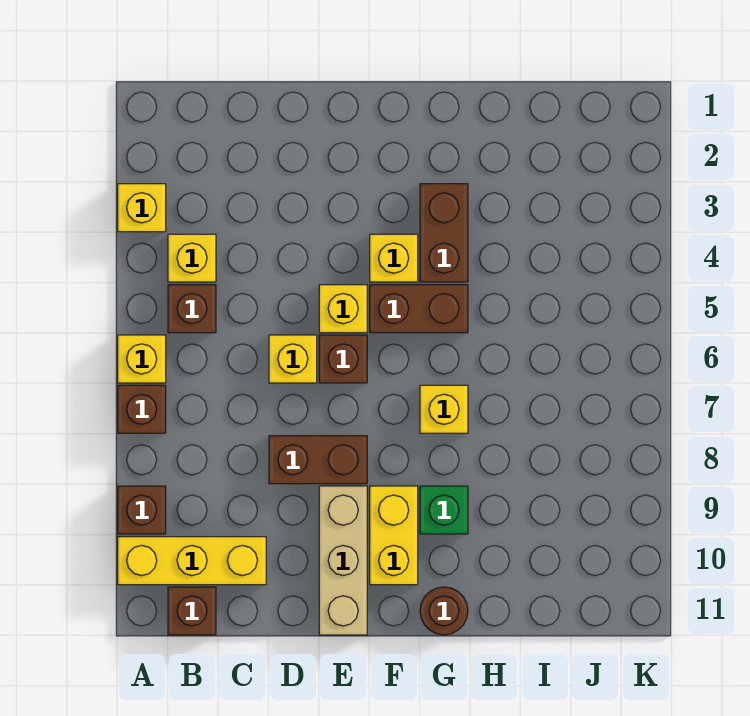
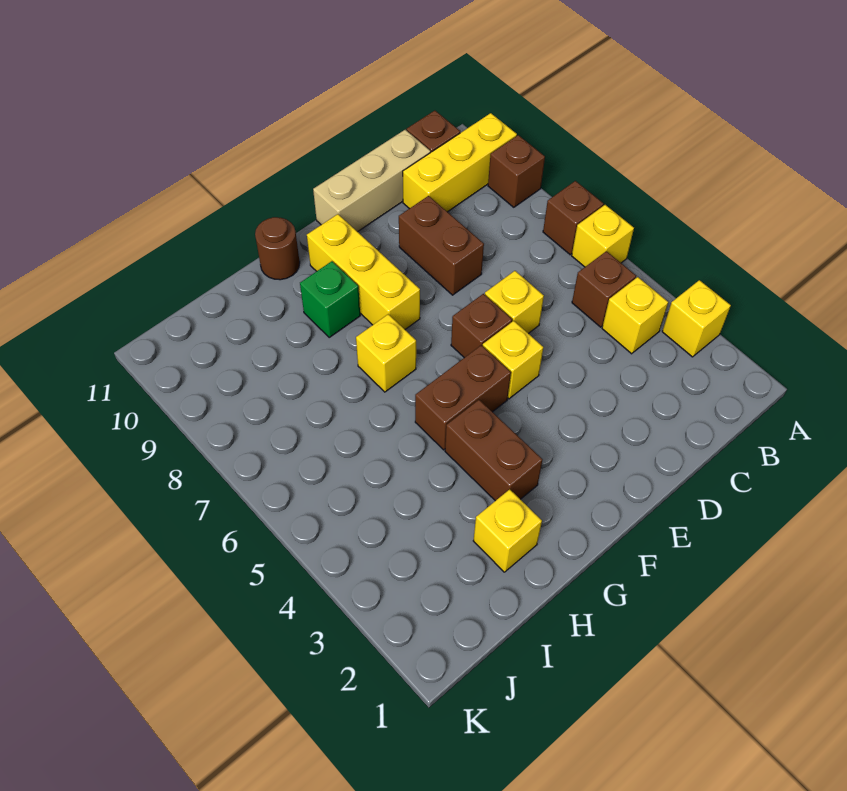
brown 1x2 brick [269,436,367,484] -> brown 1x2 brick turned to [399,196,484,295]
tan 1x3 brick [319,486,367,635] -> tan 1x3 brick turned to [313,130,431,232]
yellow 1x1 brick [370,234,418,282] -> yellow 1x1 brick moved to [473,489,542,572]
yellow 1x2 brick [370,486,418,585] -> yellow 1x3 brick [307,214,420,329]

